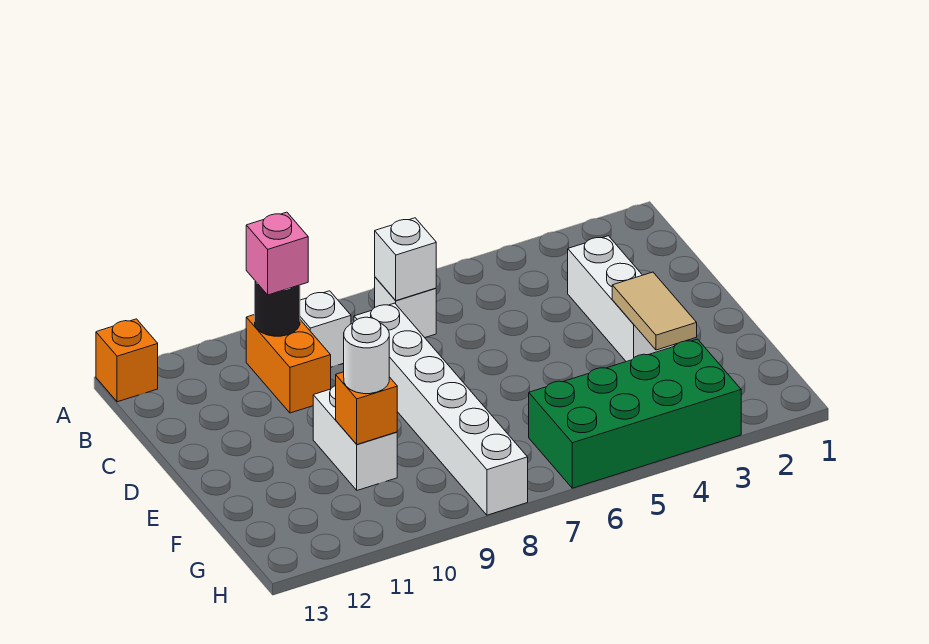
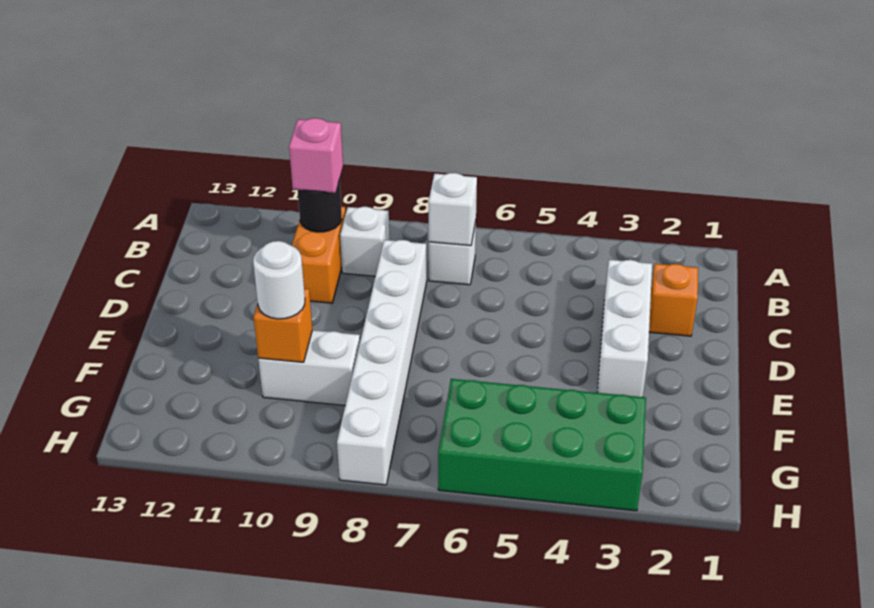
orange 1x1 brick [96,319,158,402] -> orange 1x1 brick moved to [649,264,698,336]
tan 1x2 tile [612,272,697,350] -> none
white 1x2 brick [313,386,397,490] -> white 1x2 brick turned to [258,330,360,405]

